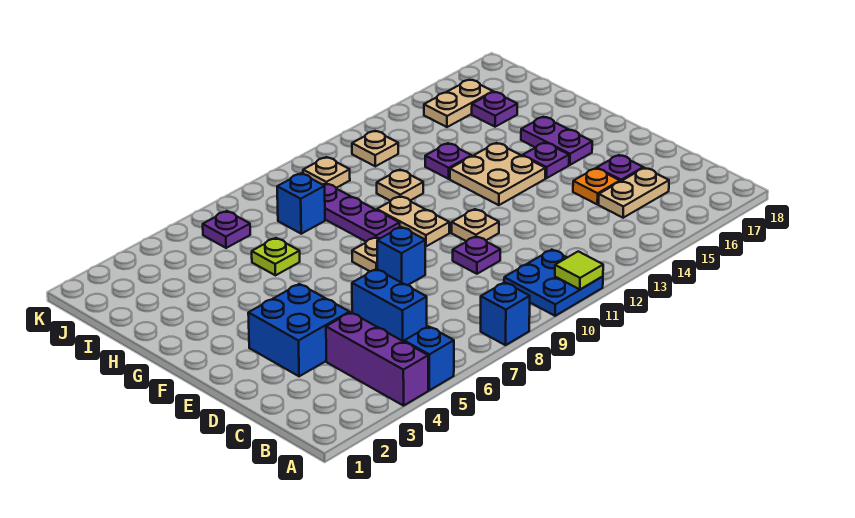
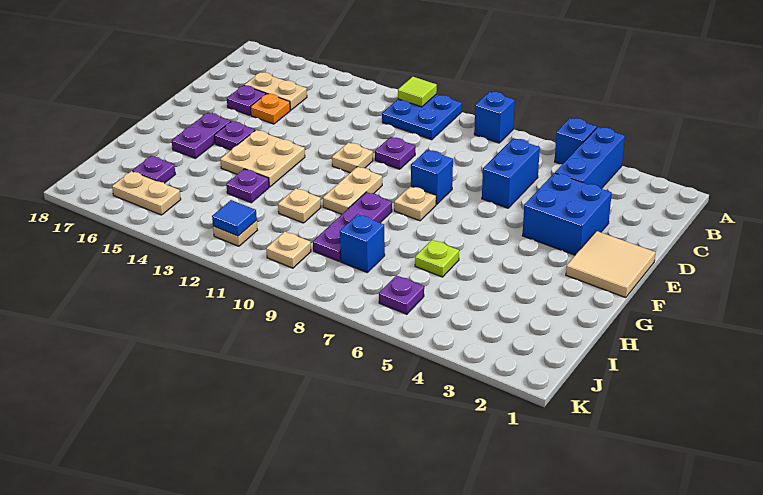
purple 1x3 brick [326,312,428,406] -> blue 1x3 brick [555,127,625,189]
none -> tan 2x2 tile [566,231,655,298]
none -> blue 1x1 tile [212,200,257,236]

